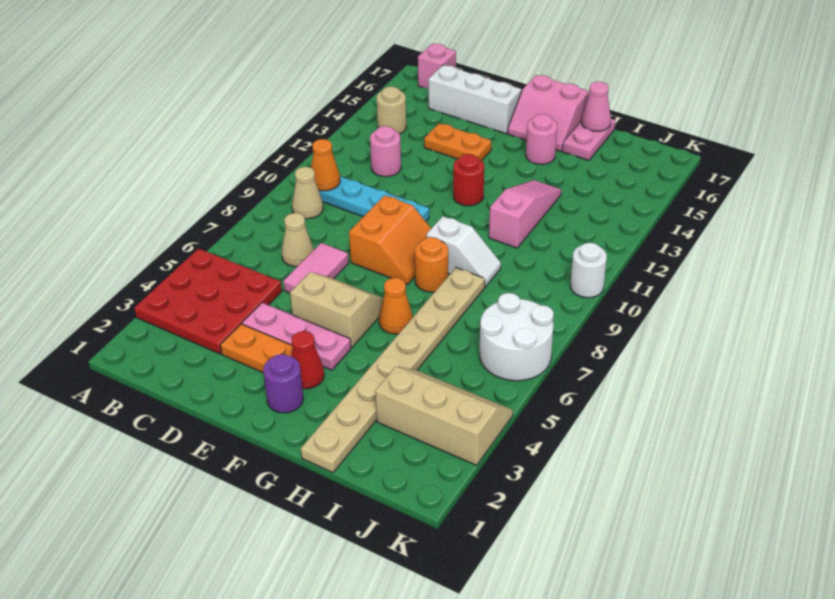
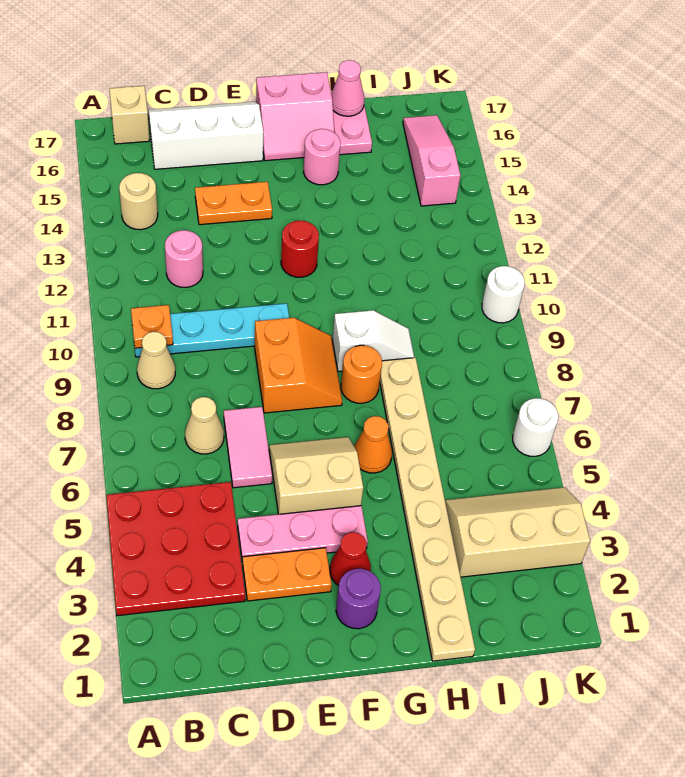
orange 1x1 cone [311,139,340,191] -> orange 1x1 plate [131,305,173,348]
pink 1x1 brick [418,44,456,89] -> tan 1x1 brick [109,86,150,144]
pink 1x3 slope [489,180,561,248] -> pink 1x3 slope moved to [403,115,460,206]
white 2x2 round brick [479,293,554,381] -> white 1x1 round brick [513,398,558,456]

